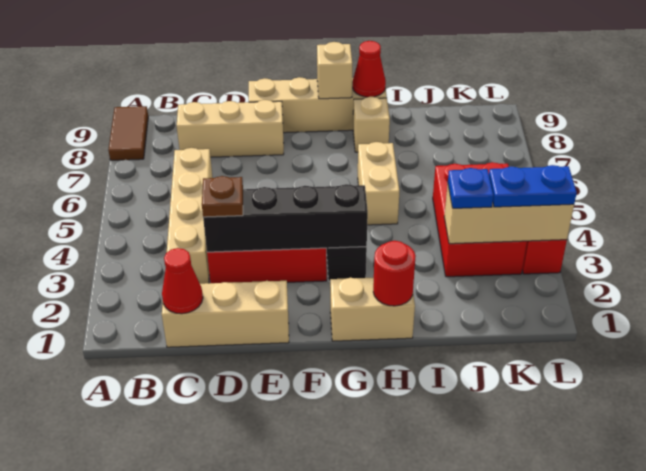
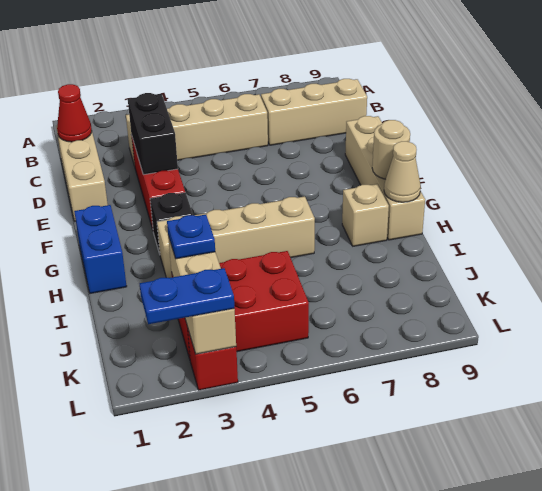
brown 1x2 tile [108,106,148,160] -> none
tan 1x3 brick [177,100,284,157] -> tan 1x3 brick turned to [261,79,367,145]
black 1x4 brick [203,184,368,252] -> black 1x2 brick [128,93,178,175]
brown 1x1 plate [202,176,243,217] -> none
tan 1x2 brick [330,278,415,341] -> blue 1x2 brick [74,205,127,293]
tan 1x1 brick [317,42,352,99] -> tan 1x1 round brick [372,120,410,179]
red 1x1 round brick [373,241,416,306] -> none
tan 1x2 brick [358,142,399,225] -> tan 1x4 brick [157,196,315,278]
red 1x1 cone [353,41,386,97] -> tan 1x1 cone [384,141,421,202]
blue 1x2 plate [489,165,577,207] -> blue 1x2 plate turned to [140,268,234,324]

